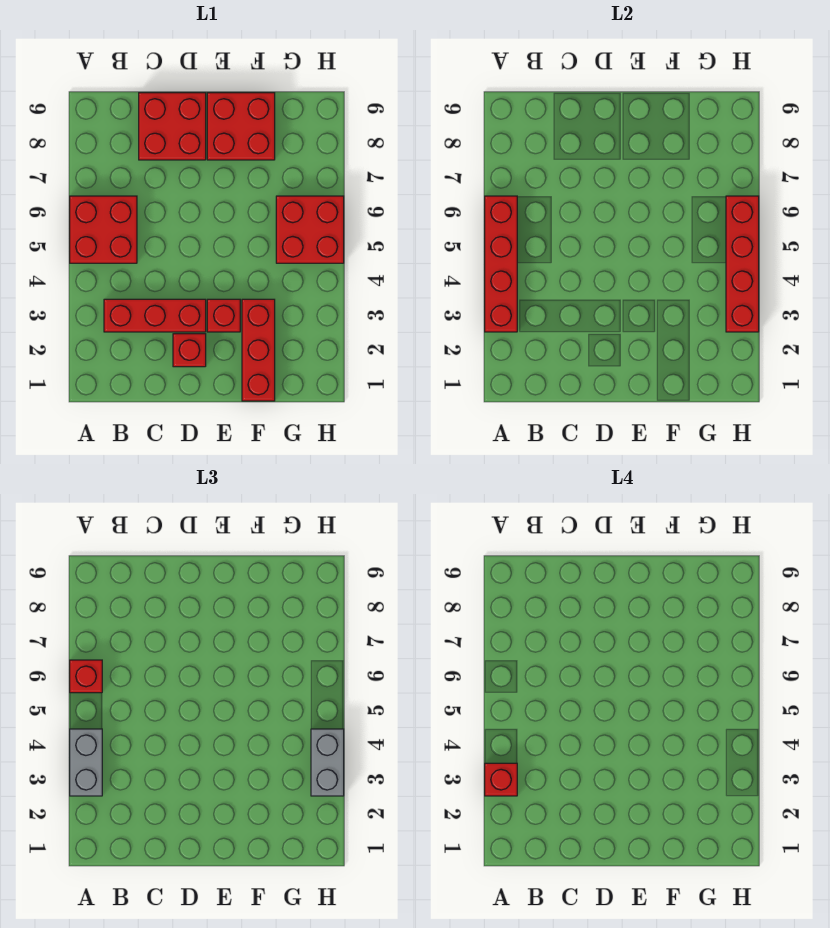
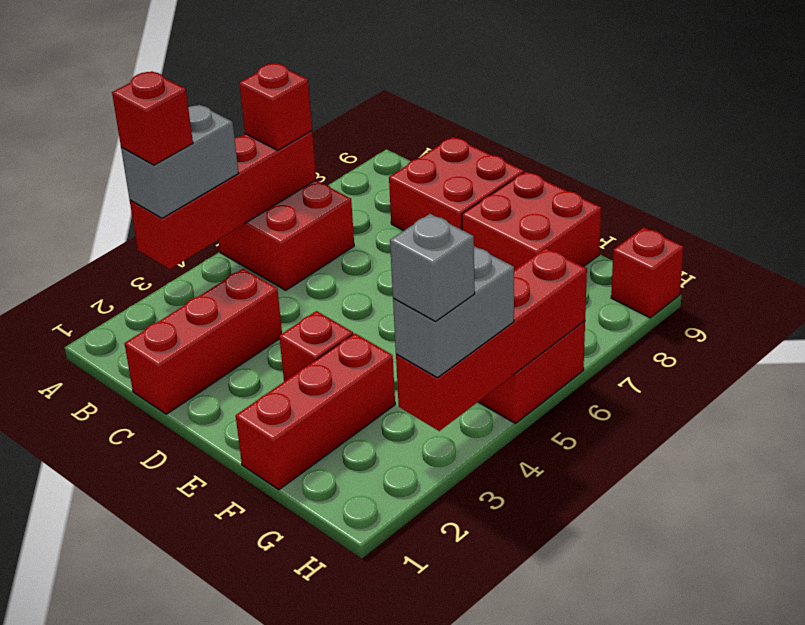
red 1x3 brick [104,299,206,332] -> red 1x3 brick turned to [124,269,282,414]
red 1x1 brick [173,334,206,367] -> red 1x1 brick moved to [611,227,683,318]
none -> grey 1x1 brick [390,214,475,321]

